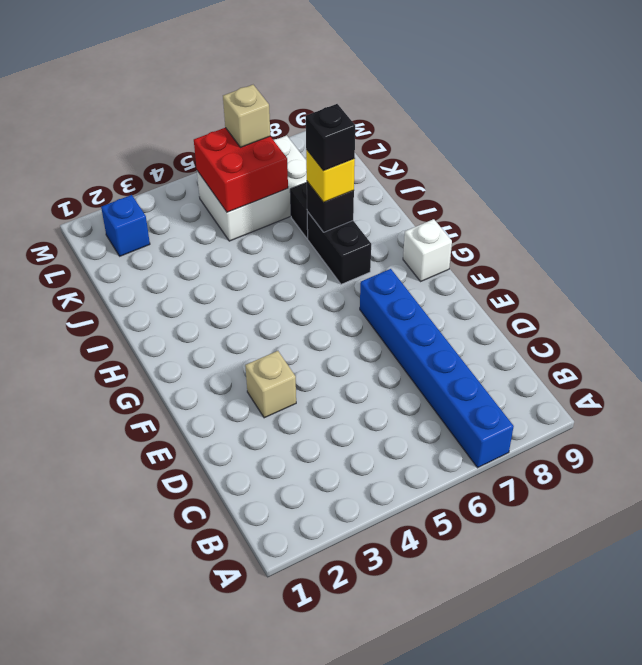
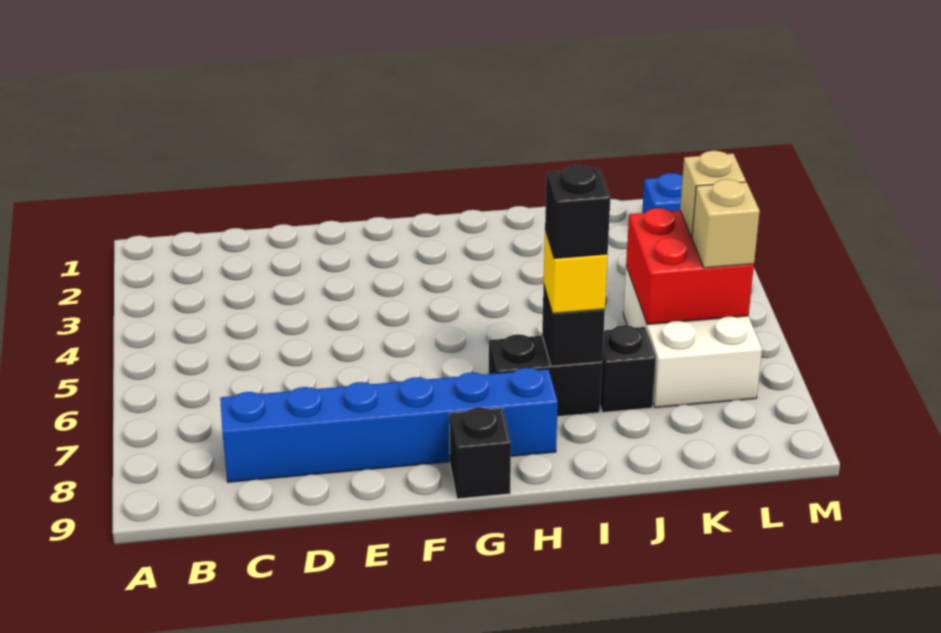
blue 1x6 brick [360,269,514,468] -> blue 1x6 brick moved to [220,368,558,482]
tan 1x1 brick [245,351,296,418] -> tan 1x1 brick moved to [680,151,746,237]
white 1x1 brick [403,219,452,281] -> black 1x1 brick [450,407,511,499]

